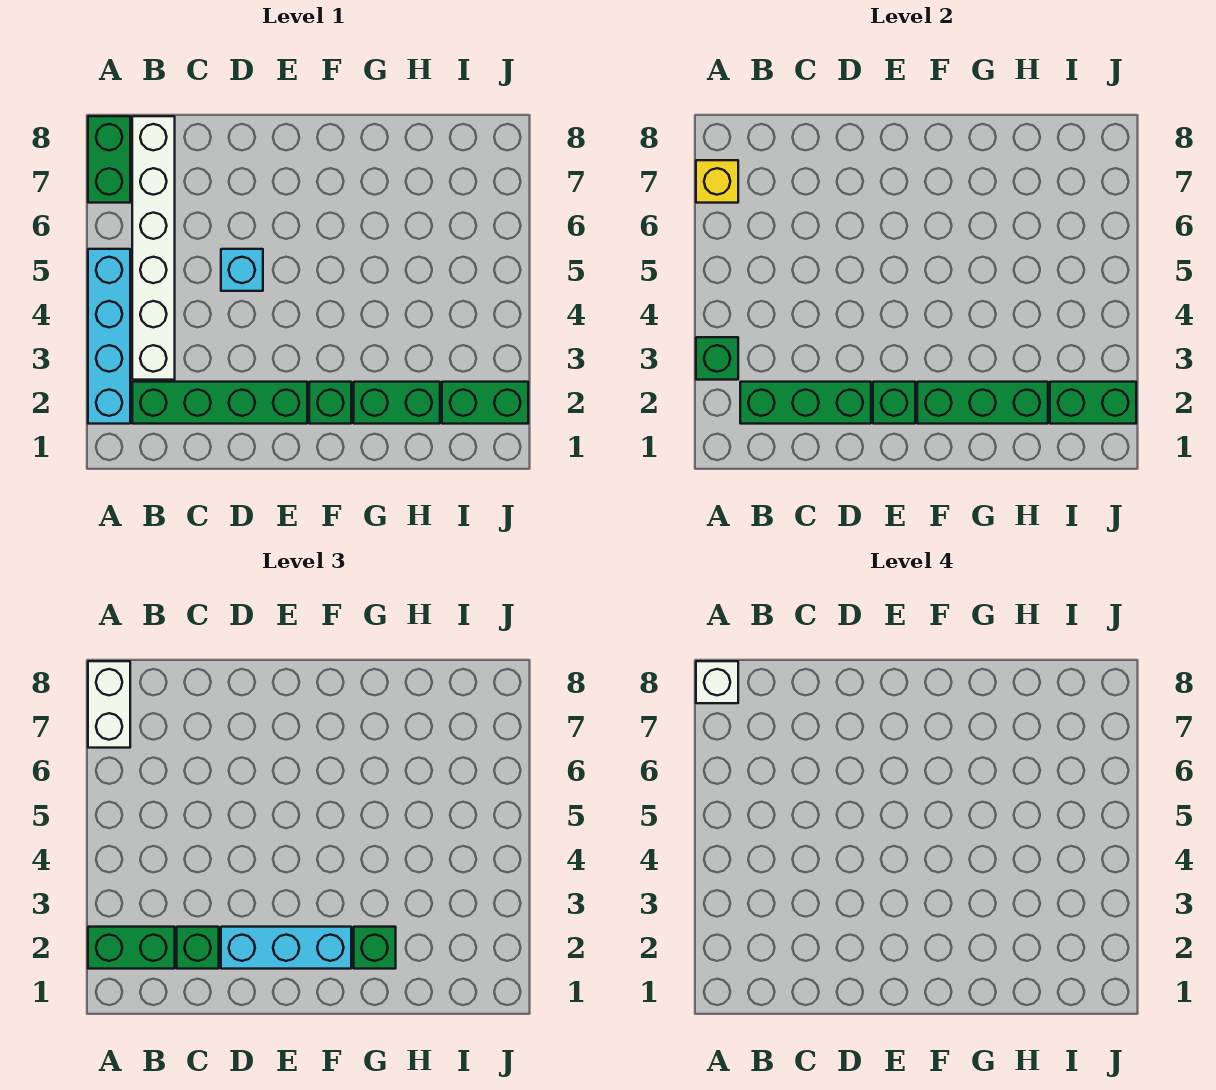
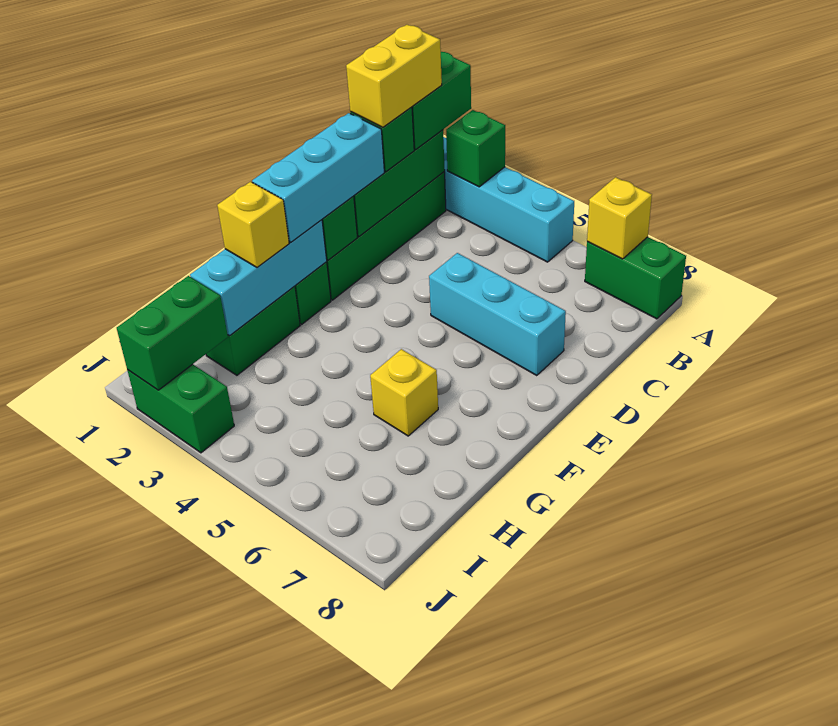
white 1x2 brick [88,661,130,748] -> none
white 1x1 brick [696,661,738,703] -> none
none -> yellow 1x2 brick [346,25,442,128]
white 1x6 brick [132,116,175,380] -> none
cyan 1x1 brick [221,249,263,291] -> cyan 1x3 brick [429,253,566,375]
green 1x3 brick [917,382,1048,424] -> cyan 1x3 brick [190,220,327,335]
green 1x1 brick [354,927,396,969] -> yellow 1x1 brick [217,182,289,267]
none -> yellow 1x1 brick [370,349,438,436]
green 1x2 brick [442,382,528,424] -> green 1x2 brick turned to [127,364,234,453]

